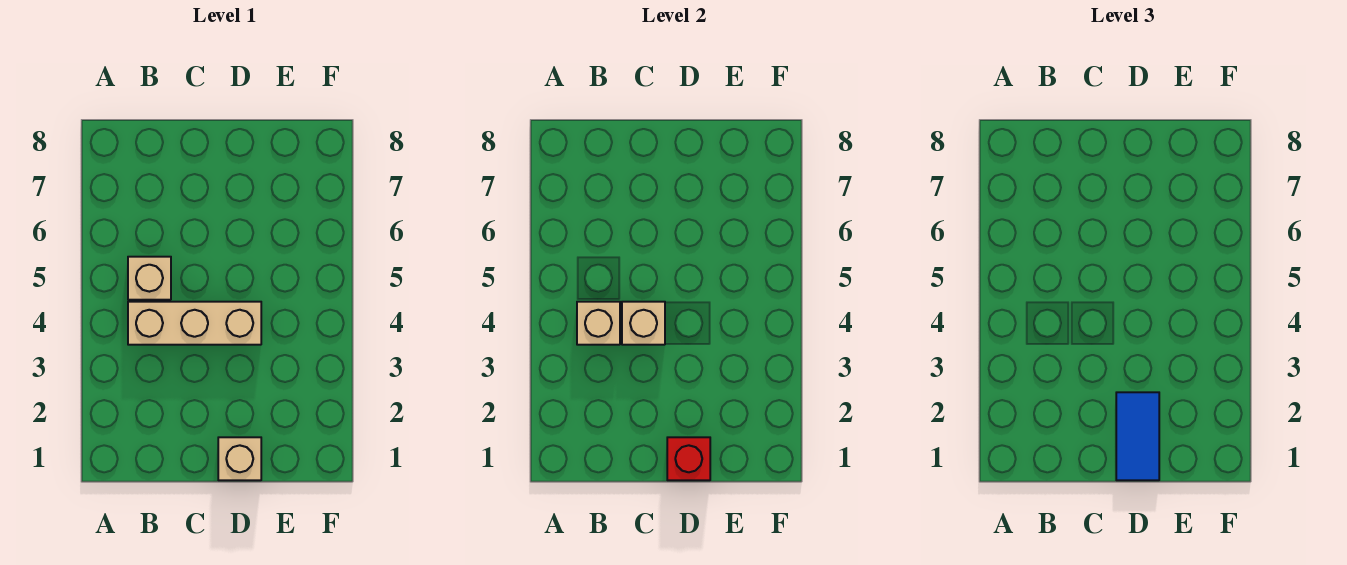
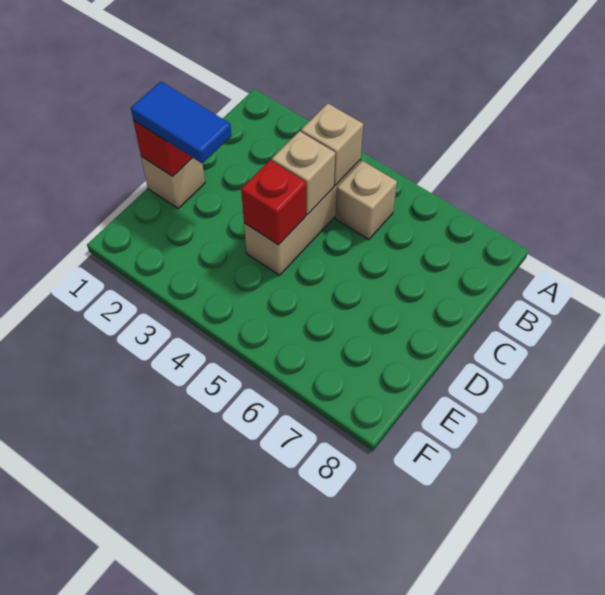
none -> red 1x1 brick [241,160,306,245]

